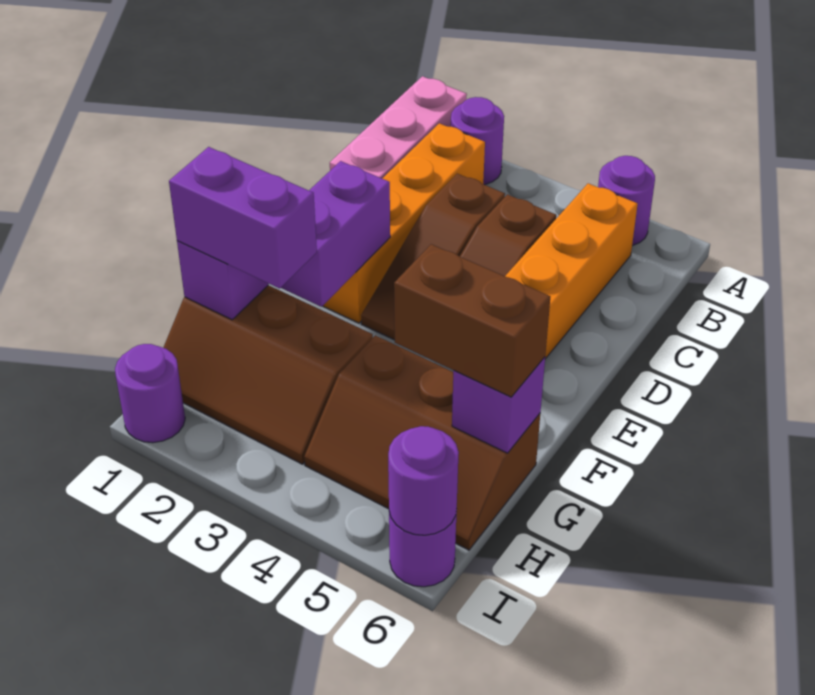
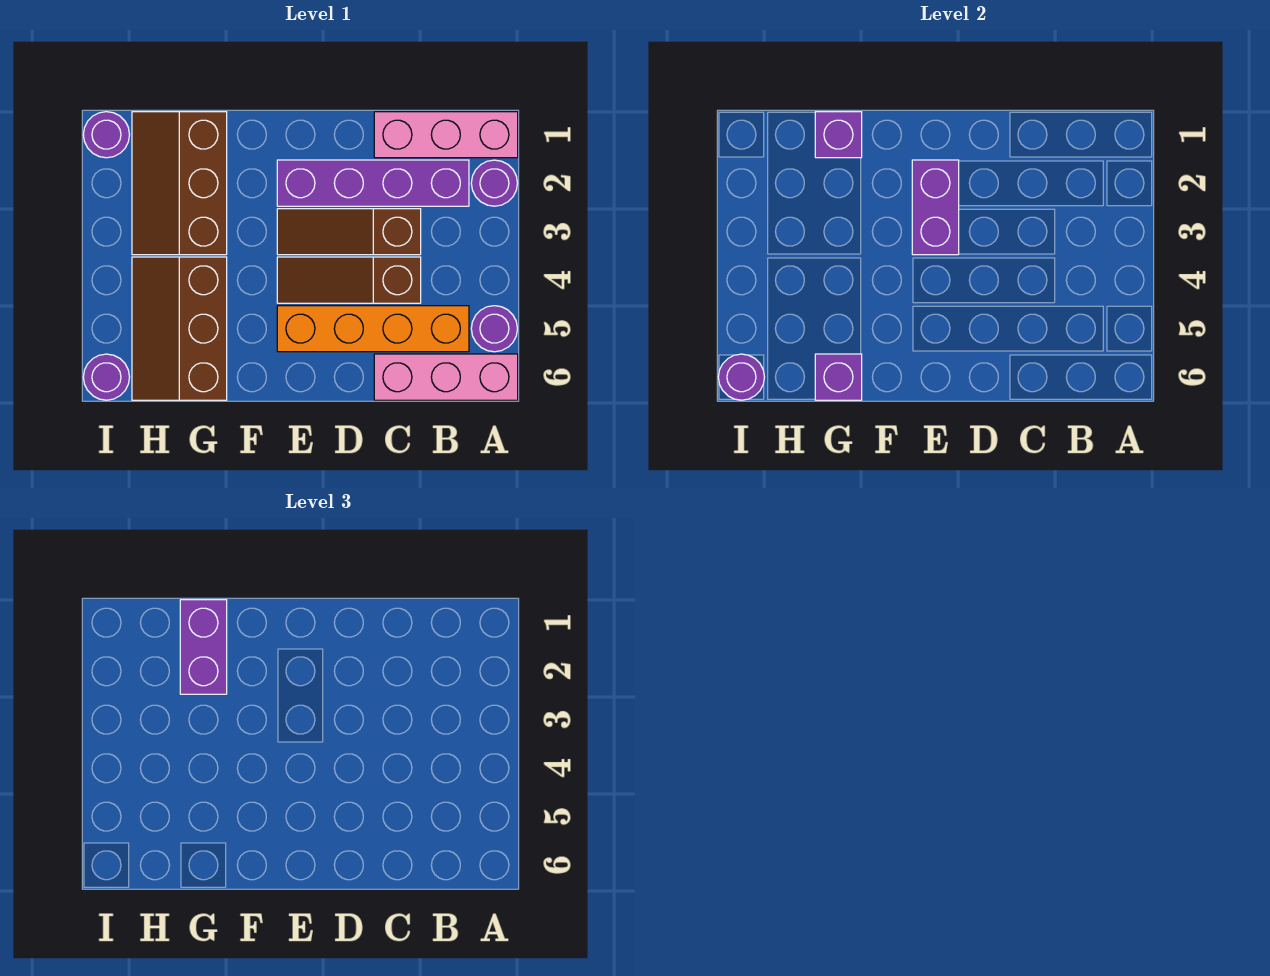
none -> pink 1x3 brick [374,354,518,400]
orange 1x4 brick [323,123,485,323] -> purple 1x4 brick [277,160,469,206]
purple 1x2 brick [281,161,390,307] -> purple 1x2 brick turned to [912,160,959,255]
brown 1x2 brick [394,244,550,397] -> none

